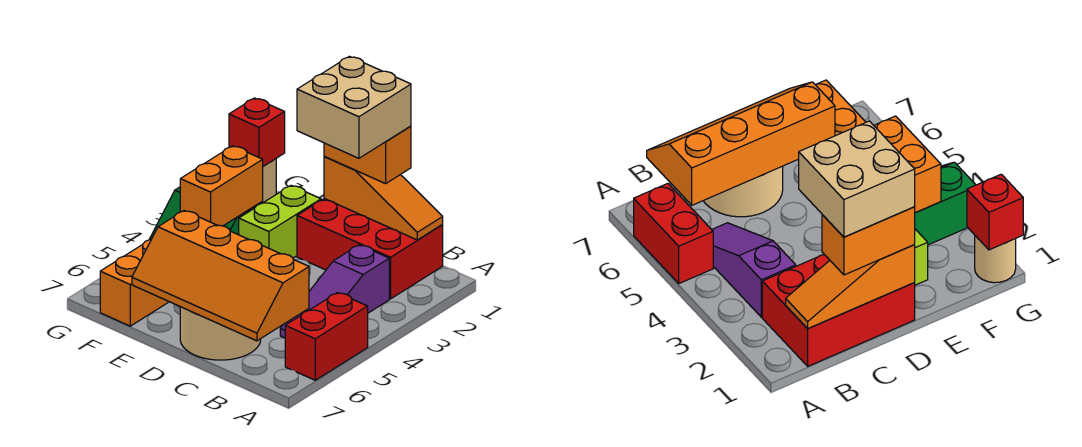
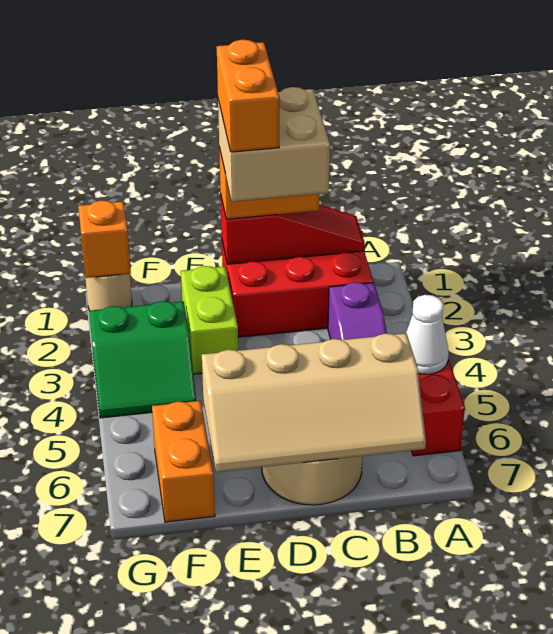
none -> white 1x1 cone [406,295,449,374]
orange 1x3 slope [324,157,443,240] -> red 1x3 slope [221,197,365,264]
orange 2x4 slope [132,211,309,341] -> tan 2x4 slope [202,333,426,472]
orange 1x2 brick [180,146,263,226] -> orange 1x2 brick moved to [217,40,279,152]
red 1x1 brick [229,98,285,166] -> orange 1x1 brick [78,200,131,278]

